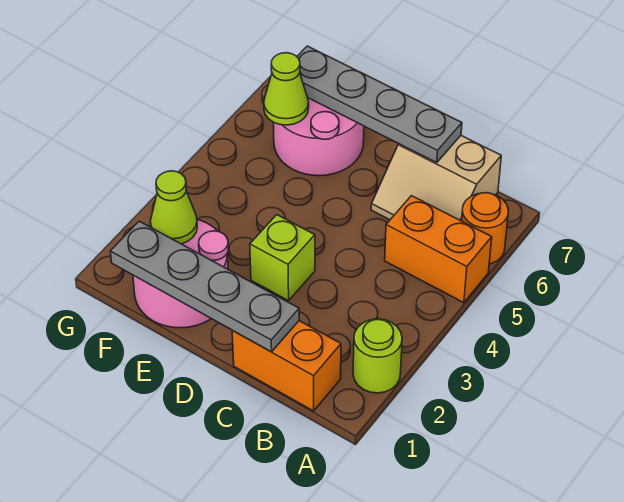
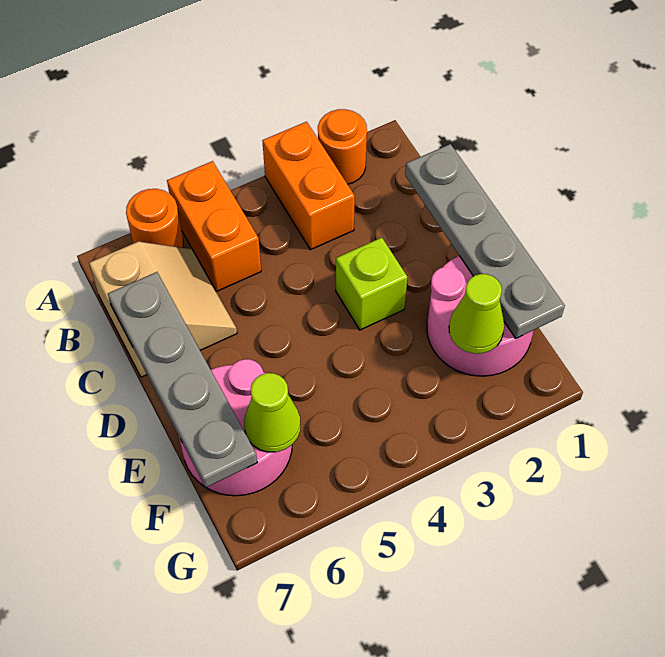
lime 1x1 round brick [353,319,402,393] -> orange 1x1 round brick [318,109,367,184]
orange 1x2 brick [232,321,341,411] -> orange 1x2 brick moved to [262,122,355,250]

